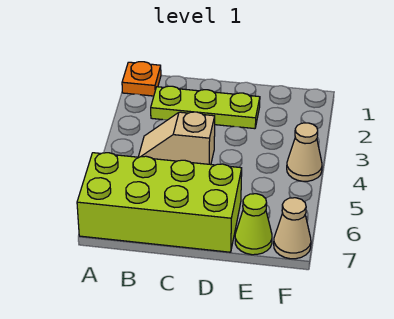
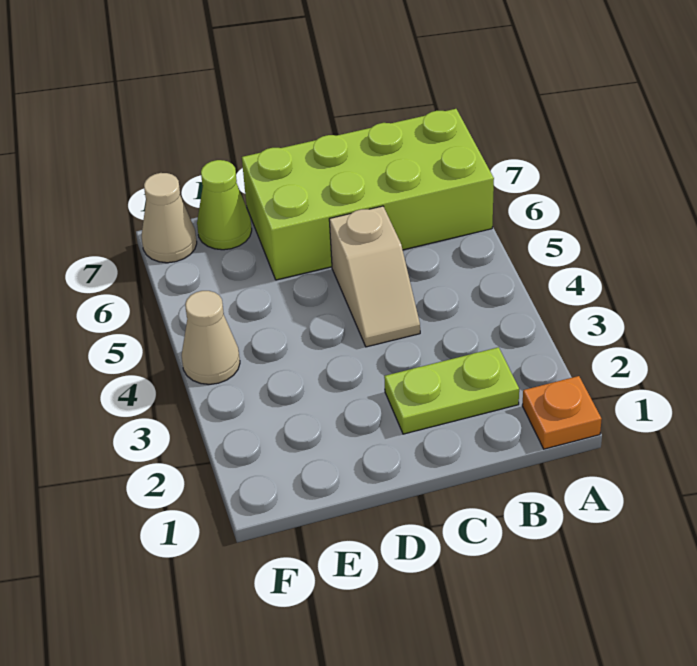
lime 1x3 plate [151,86,260,129] -> lime 1x2 plate [384,347,519,434]
tan 1x2 slope [139,112,215,165] -> tan 1x2 slope turned to [329,206,420,347]

